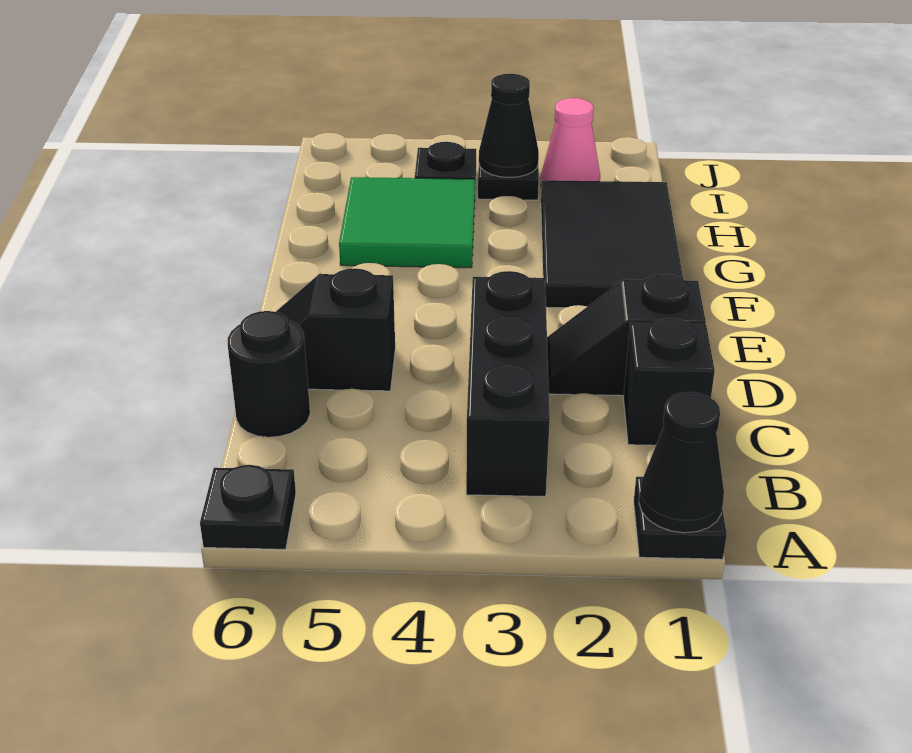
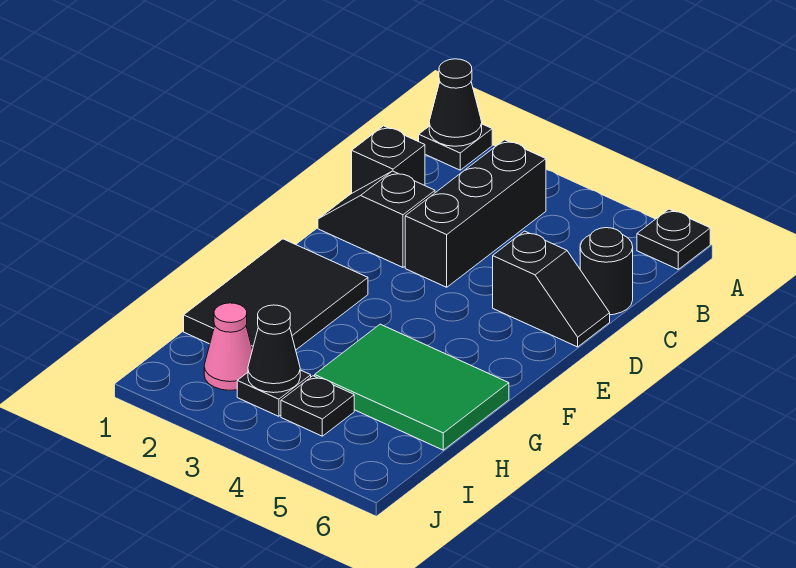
black 1x2 slope [547,274,706,396] -> black 1x2 slope turned to [318,171,435,267]
green 2x2 tile [339,177,475,268] -> green 2x3 tile [315,324,509,450]

